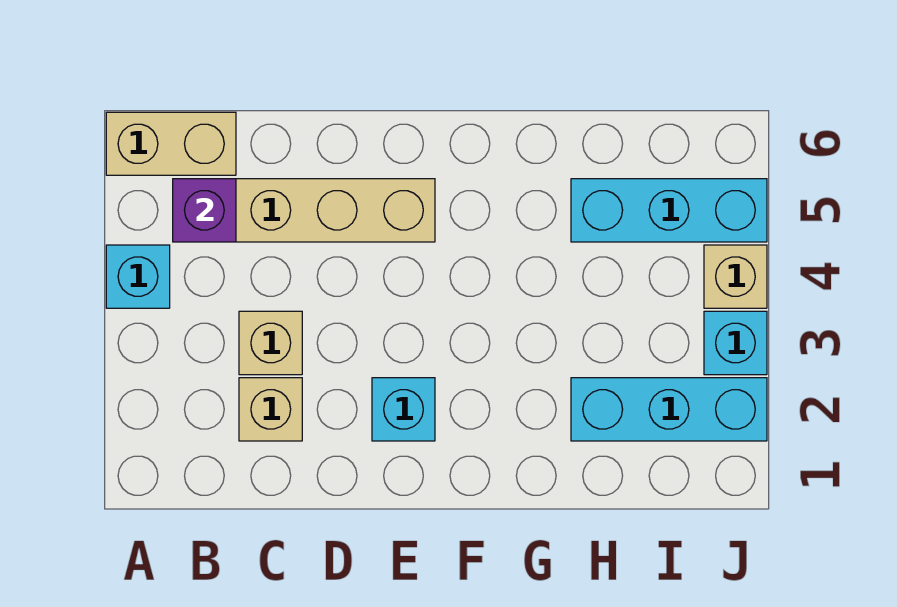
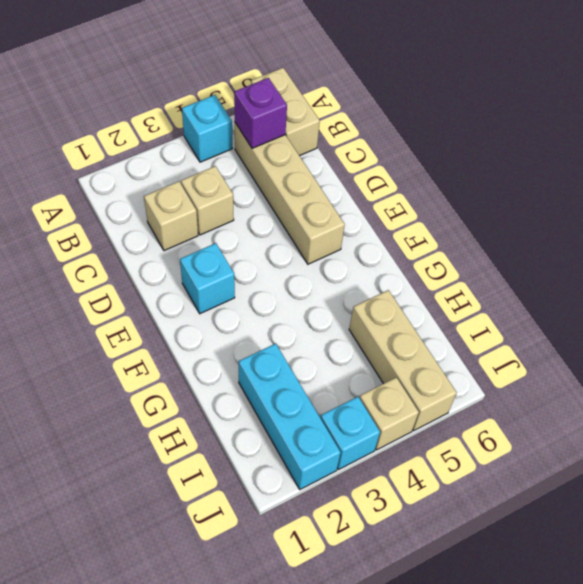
cyan 1x3 brick [571,179,767,242] -> tan 1x3 brick [349,290,457,431]

